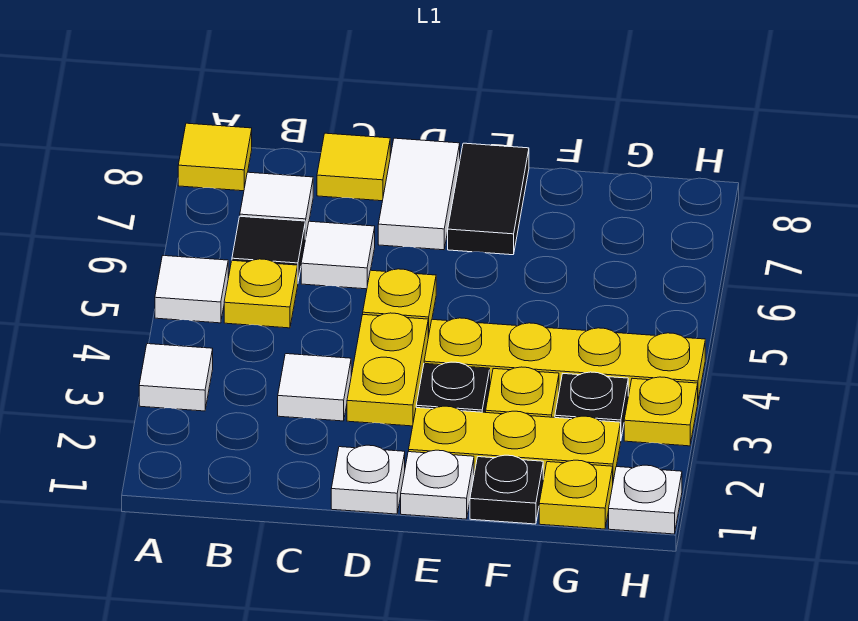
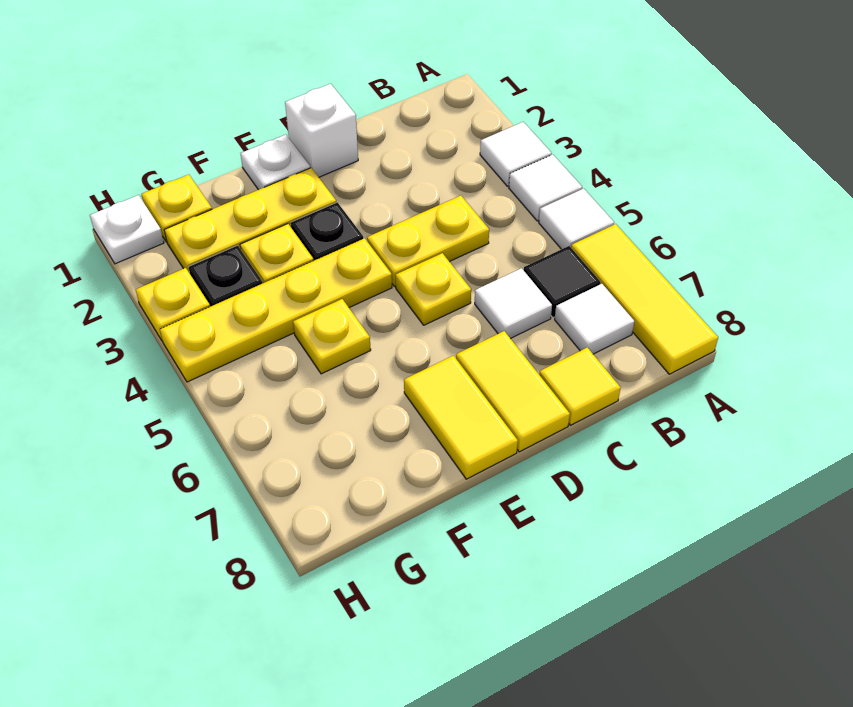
yellow 1x1 tile [178,123,252,191] -> yellow 1x3 tile [571,224,718,374]
yellow 1x1 plate [224,259,298,328] -> yellow 1x1 plate moved to [293,299,371,374]
white 1x1 tile [278,354,351,421] -> white 1x1 tile moved to [509,155,582,221]
white 1x1 plate [331,445,405,514] -> white 1x1 brick [285,84,358,177]
yellow 1x2 plate [347,313,428,426] -> yellow 1x2 plate turned to [367,196,489,287]
white 1x2 tile [378,138,460,250] -> yellow 1x2 tile [456,331,570,452]
black 1x2 tile [448,143,529,255] -> yellow 1x2 tile [404,356,518,479]
black 1x1 plate [470,455,543,524] -> none

